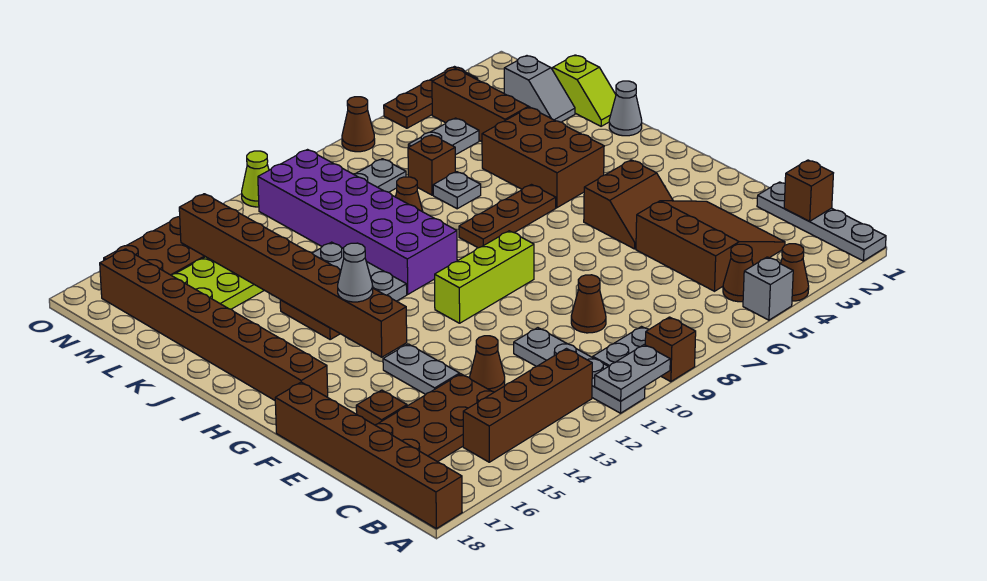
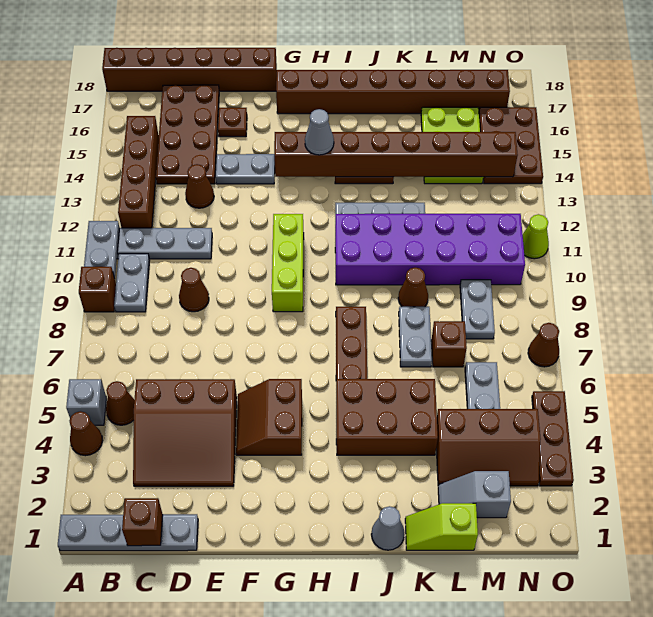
grey 1x1 plate [433,172,481,209] -> grey 1x2 plate [399,307,432,367]

